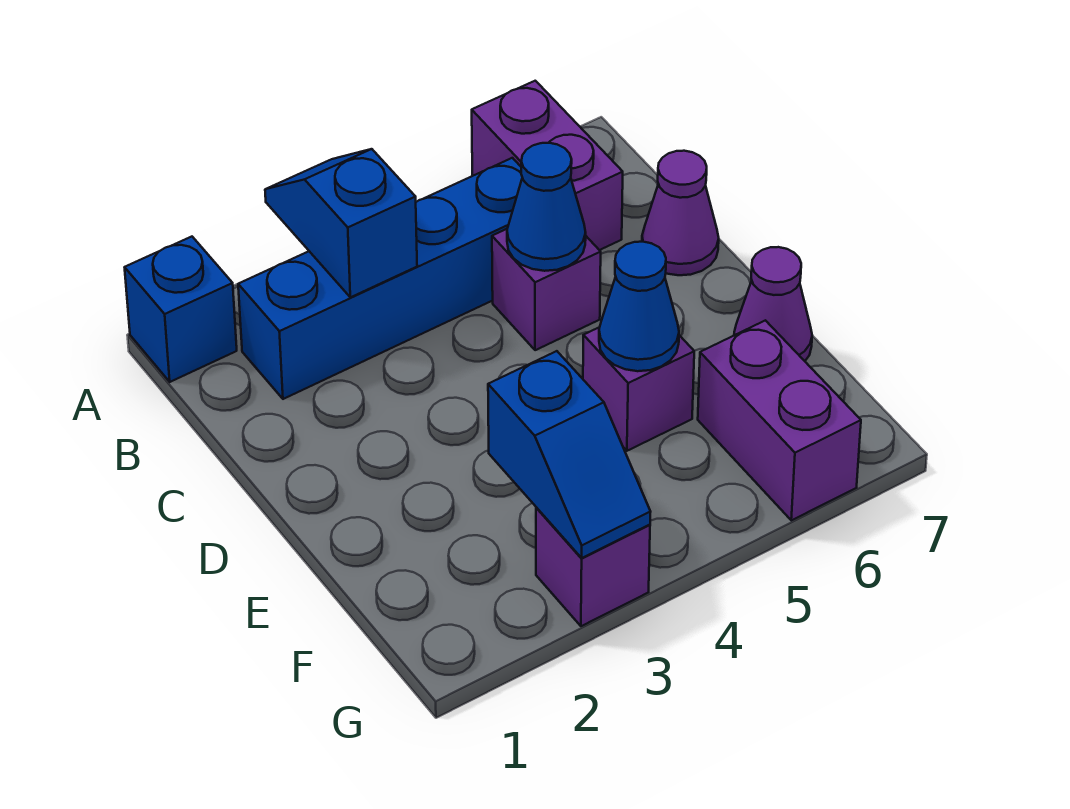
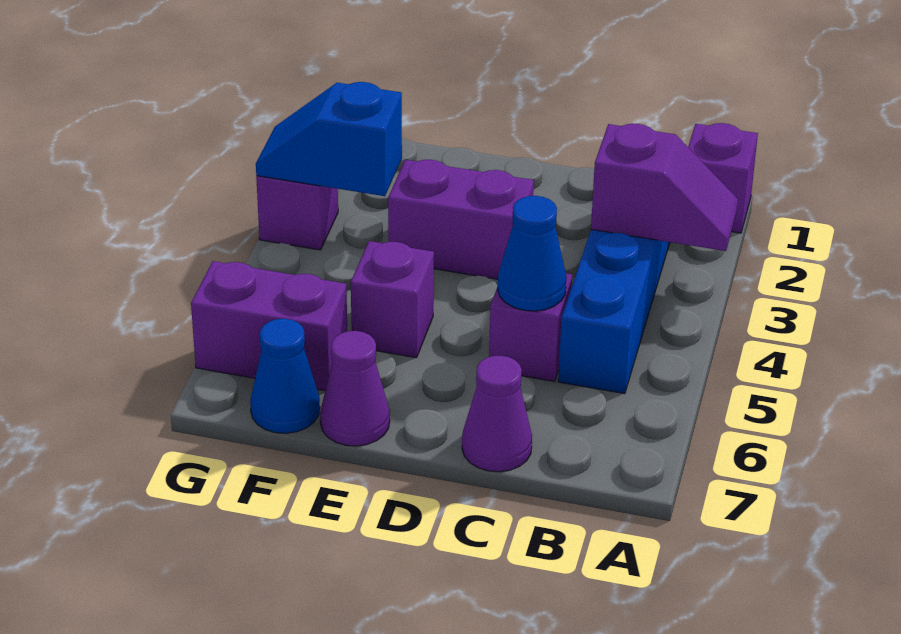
blue 1x1 brick [125,237,237,382] -> purple 1x1 brick [688,123,758,233]
blue 1x2 slope [265,149,417,297] -> purple 1x2 slope [591,124,738,251]
purple 1x2 brick [472,81,623,250] -> purple 1x2 brick moved to [388,160,534,279]
blue 1x1 cone [599,242,679,371] -> blue 1x1 cone moved to [250,319,320,433]

